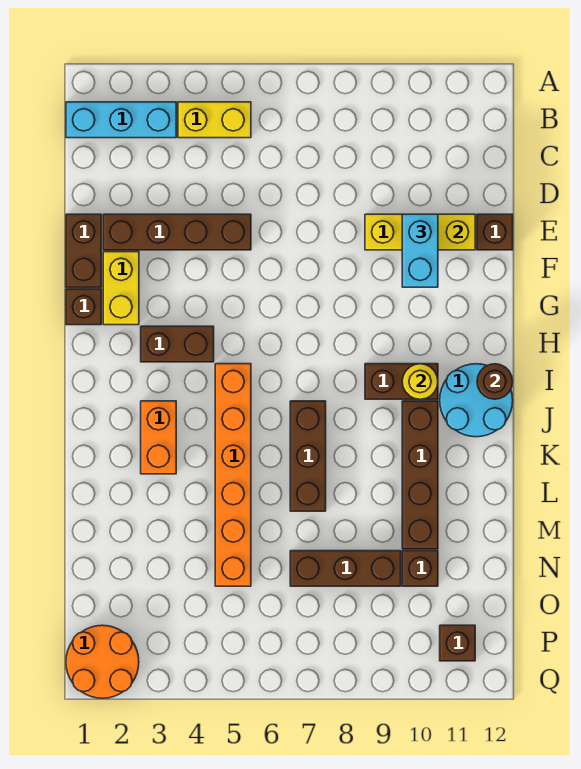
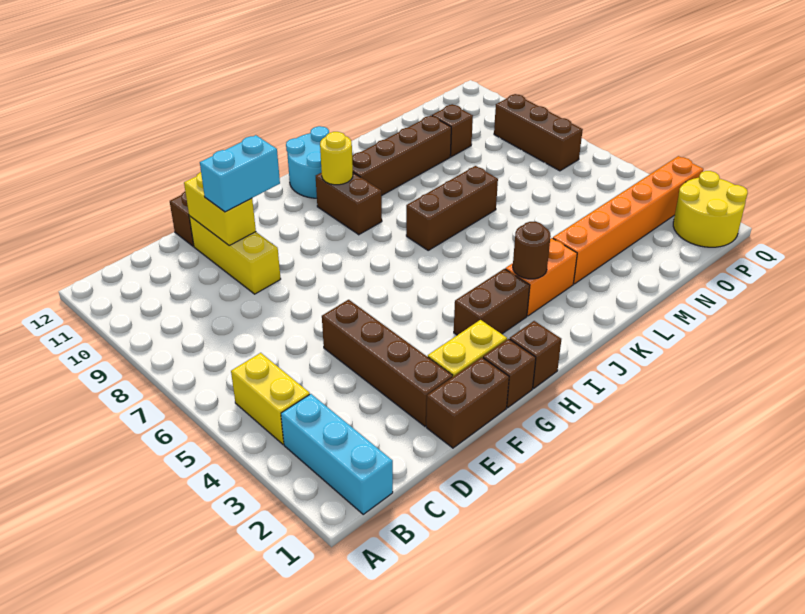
brown 1x2 brick [141,326,214,362] -> brown 1x2 brick turned to [454,269,530,335]
orange 1x6 brick [215,364,251,586] -> orange 1x6 brick moved to [553,156,703,284]
brown 1x1 round brick [477,364,513,399] -> brown 1x1 round brick moved to [513,222,551,279]
brown 1x3 brick [290,551,401,586] -> brown 1x3 brick moved to [494,94,583,171]
orange 2x2 round brick [66,625,139,698] -> yellow 2x2 round brick [673,171,748,247]
brown 1x1 brick [440,625,475,661] -> brown 1x1 brick moved to [510,321,561,388]

